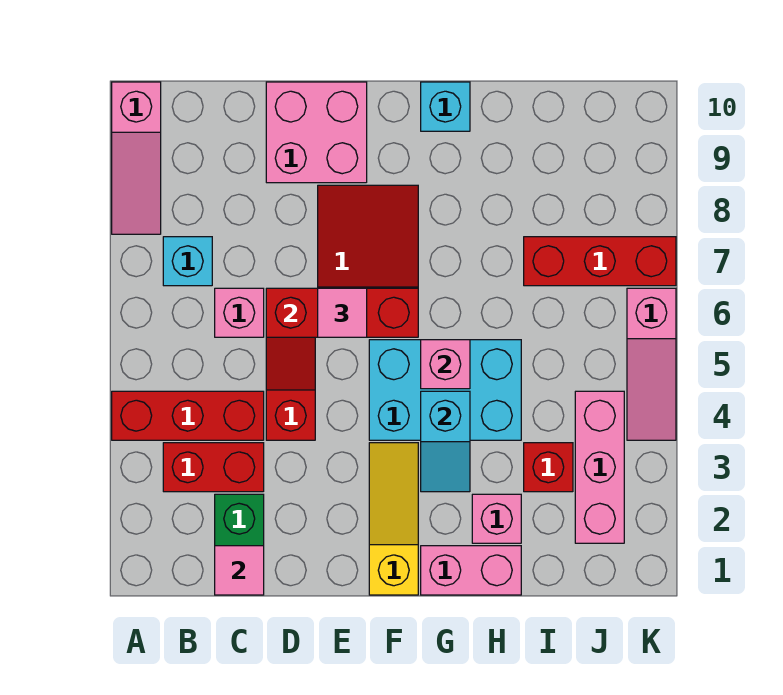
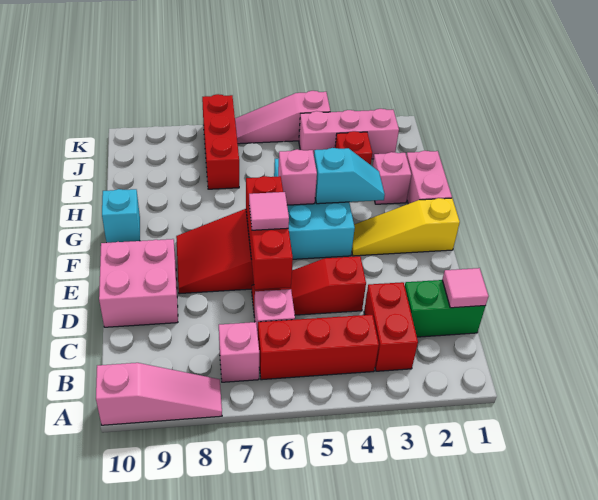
red 1x3 brick [112,391,264,440] -> red 1x3 brick turned to [258,315,379,380]
cyan 1x1 brick [163,237,212,286] -> pink 1x1 brick [219,322,259,382]
pink 1x3 slope [627,288,676,440] -> pink 1x3 slope turned to [235,91,330,144]

